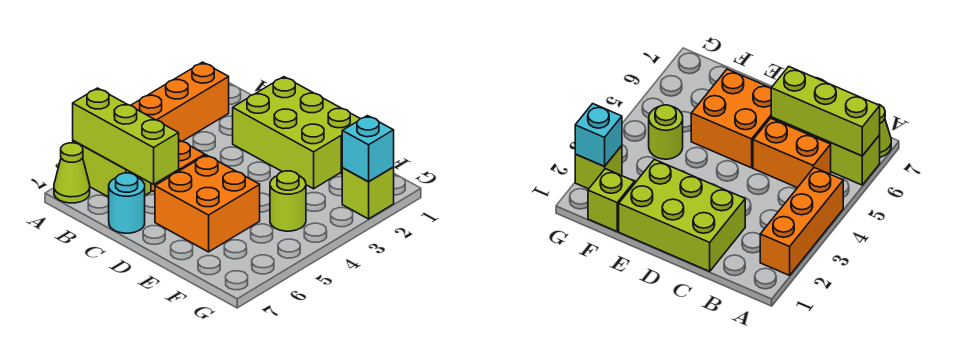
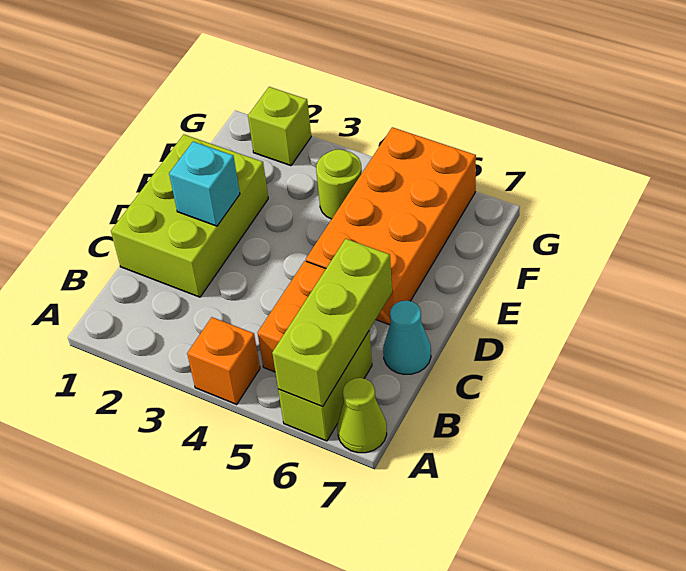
orange 1x3 brick [131,62,229,141] -> orange 1x1 brick [187,317,260,404]
cyan 1x1 round brick [109,173,145,233] -> cyan 1x1 cone [383,301,431,374]
orange 2x2 brick [155,155,260,252] -> orange 2x4 brick [306,127,476,325]
lime 1x1 brick [588,169,635,231] -> none
cyan 1x1 brick [342,116,394,182] -> cyan 1x1 brick moved to [169,142,240,226]

